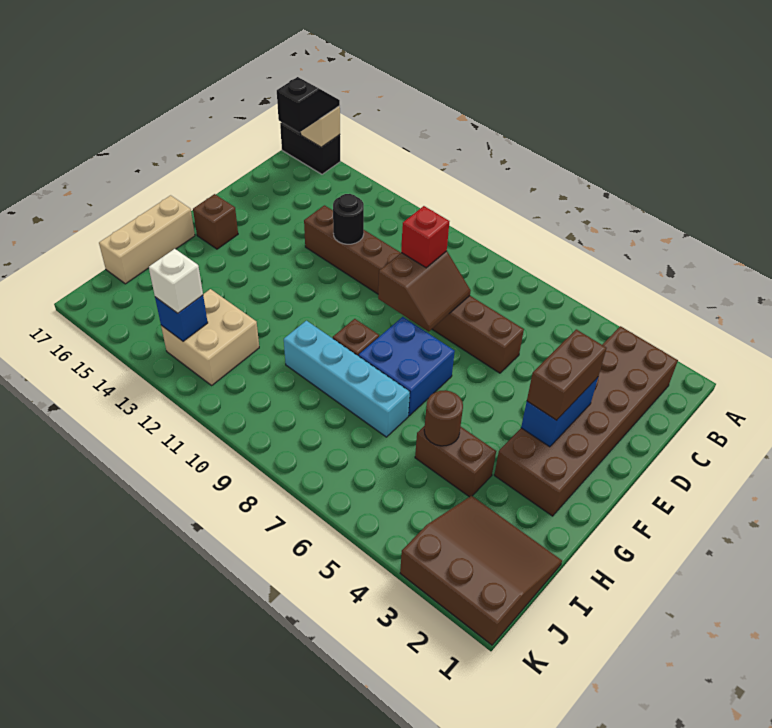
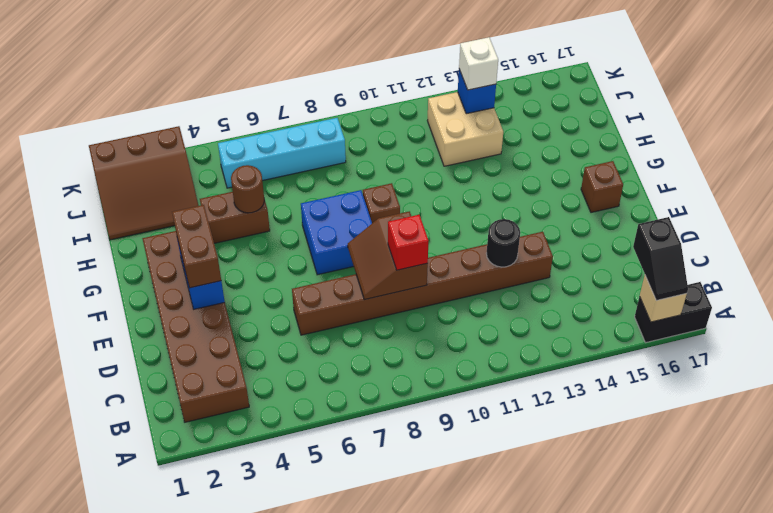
tan 1x3 brick [99,195,195,284] -> none
cyan 1x4 brick [284,321,410,437] -> cyan 1x4 brick moved to [218,118,346,188]

